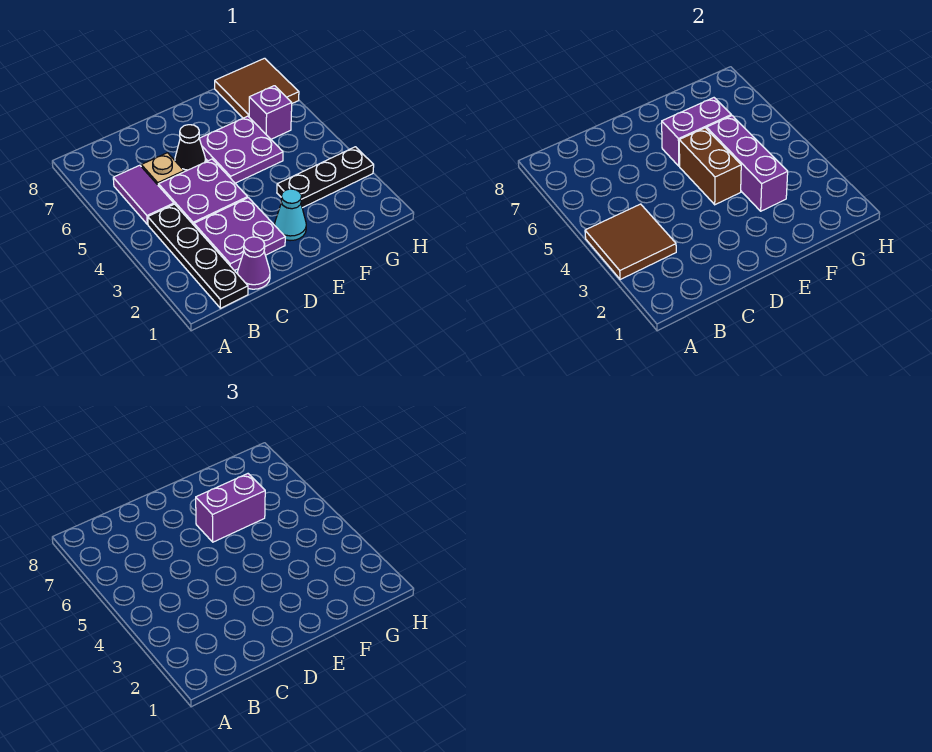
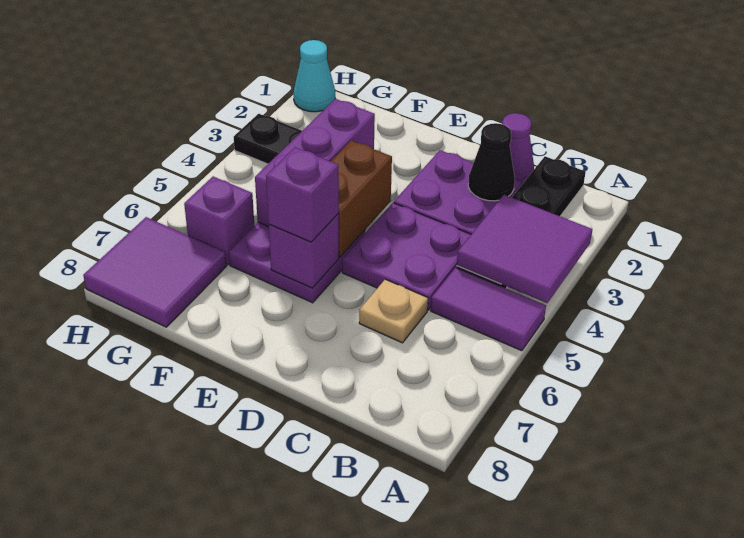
brown 2x2 tile [585,204,676,280] -> purple 2x2 tile [457,195,592,303]
purple 1x2 tile [113,165,174,224] -> purple 1x2 tile turned to [431,268,546,351]
black 1x1 cone [175,125,206,172] -> black 1x1 cone moved to [468,123,515,201]
cyan 1x1 cone [275,189,306,241] -> cyan 1x1 cone moved to [293,40,335,112]
purple 1x2 brick [662,98,731,166] -> purple 1x1 brick [269,214,339,288]
purple 1x2 brick [196,474,265,542] -> purple 1x1 brick [266,147,339,242]
brown 2x2 tile [215,58,299,118] -> purple 2x2 tile [83,217,226,327]

